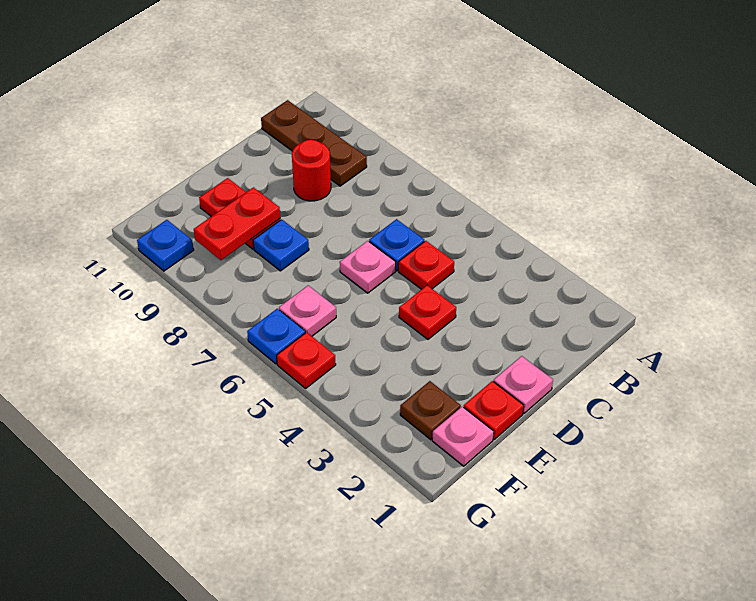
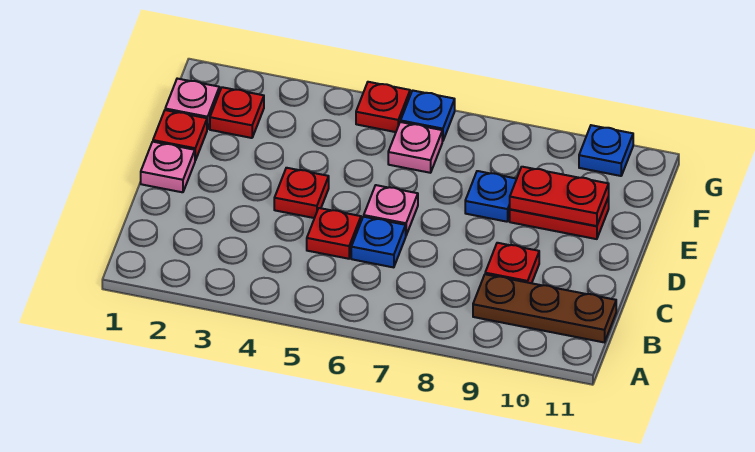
red 1x1 round brick [292,140,331,201] -> red 1x1 plate [485,243,539,283]
red 1x2 plate [194,187,280,260] -> red 1x2 plate turned to [510,167,609,226]
brown 1x1 plate [400,381,461,440] -> red 1x1 plate [210,87,264,138]

